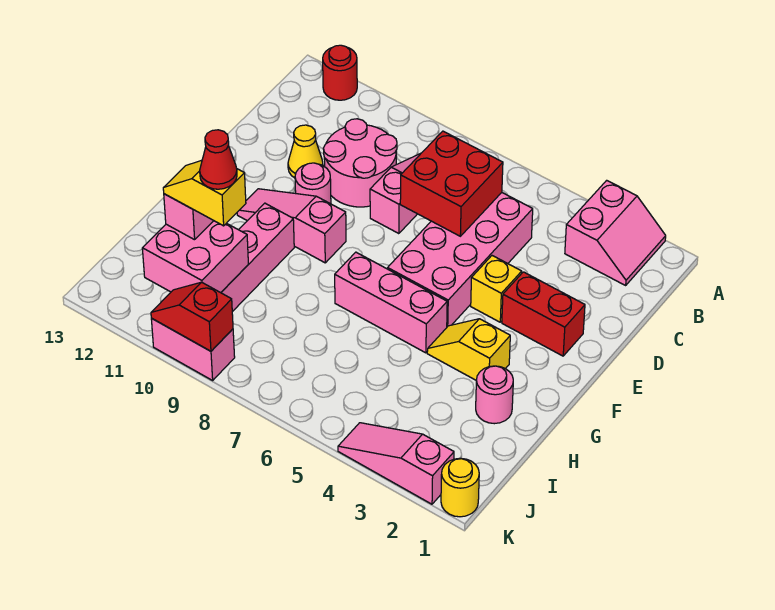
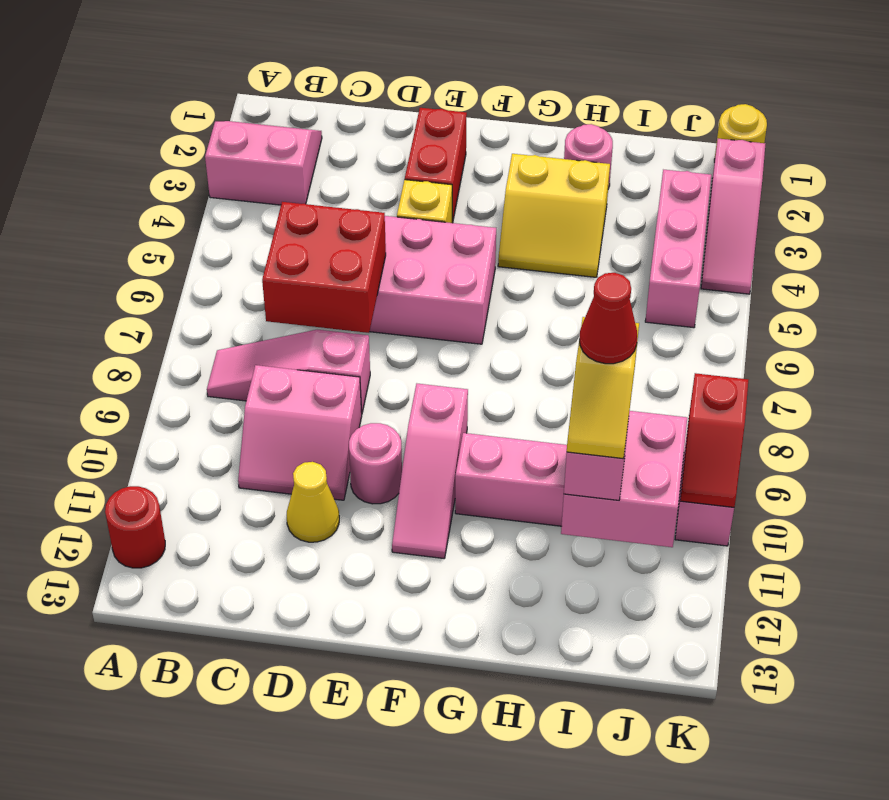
pink 2x2 round brick [323,119,397,207] -> pink 2x2 slope [238,365,362,500]
yellow 1x2 slope [427,319,510,380] -> yellow 2x2 slope [498,154,610,277]
pink 1x3 brick [335,252,447,353] -> pink 1x3 brick moved to [645,170,711,328]

